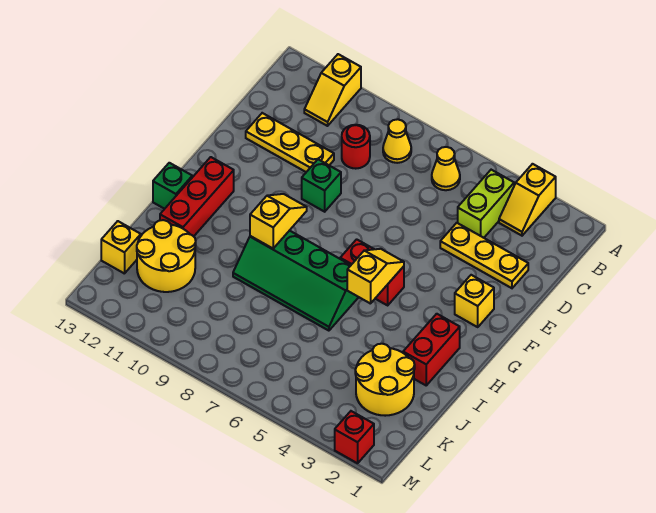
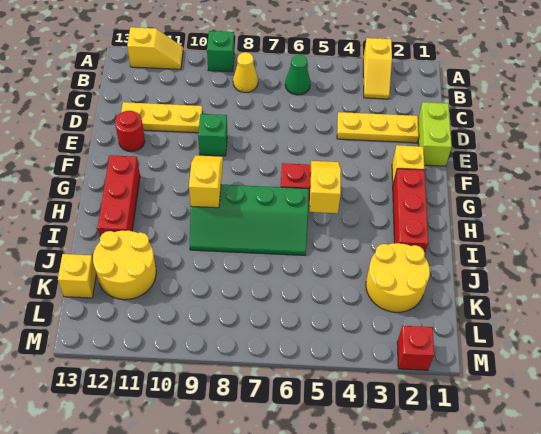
yellow 1x2 slope [304,54,361,126] -> yellow 1x2 slope turned to [127,27,183,69]
lime 1x2 brick [458,170,514,238] -> lime 1x2 brick moved to [418,102,452,166]
yellow 1x1 cone [432,147,460,190] -> green 1x1 cone [285,55,310,95]
red 1x1 round brick [342,125,370,169] -> red 1x1 round brick moved to [115,111,145,152]
red 1x2 brick [403,314,460,385] -> red 1x3 brick [393,169,428,253]
green 1x1 brick [153,163,192,209] -> green 1x1 brick moved to [207,31,234,72]

